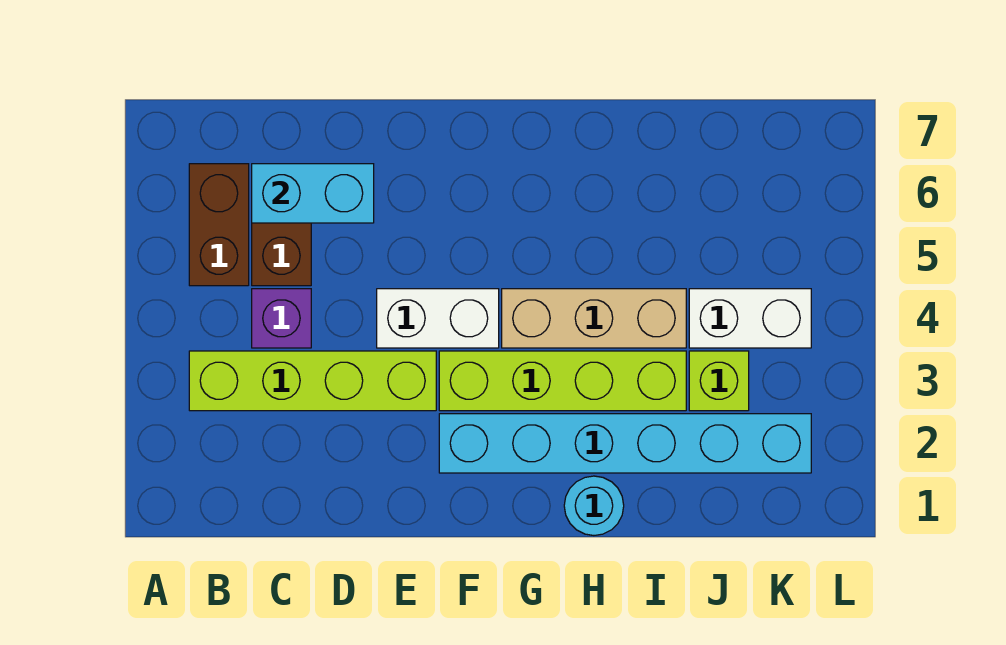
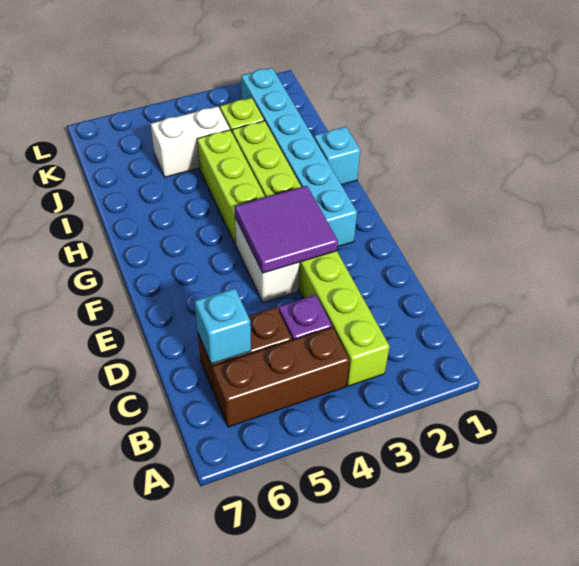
brown 1x2 brick [189,164,249,286] -> brown 1x3 brick [212,327,350,427]
cyan 1x2 brick [252,164,374,223] -> cyan 1x1 brick [195,289,251,364]
none -> purple 2x2 tile [235,186,338,273]
tan 1x3 brick [502,289,686,348] -> lime 1x3 brick [197,130,265,245]
cyan 1x1 round brick [564,476,624,535] -> cyan 1x1 brick [314,127,360,185]
white 1x2 brick [689,289,811,348] -> white 1x2 brick turned to [151,106,230,177]

